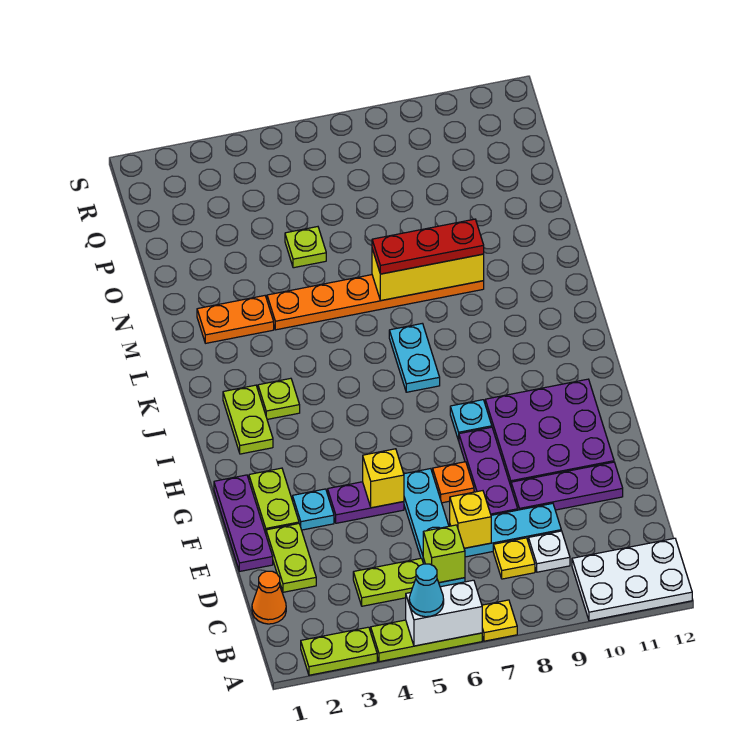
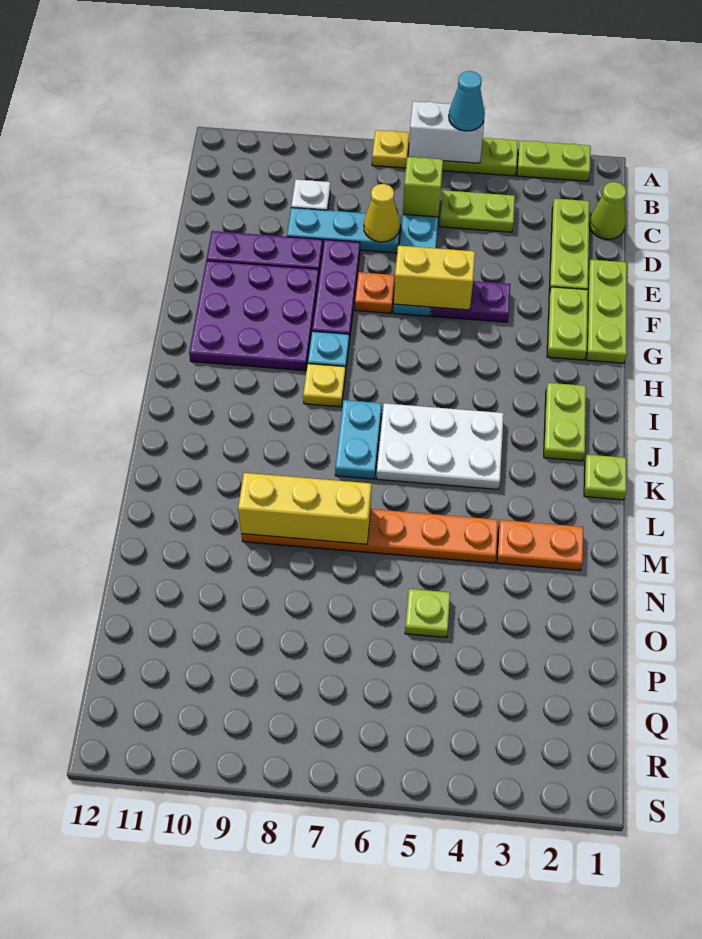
white 2x3 plate [572,538,692,621] -> white 2x3 plate moved to [377,403,504,489]
orange 1x1 cone [252,571,286,624] -> lime 1x1 cone [589,182,626,239]
yellow 1x1 plate [493,538,535,579] -> yellow 1x1 plate moved to [303,364,345,407]
lime 1x2 plate [266,524,316,592] -> lime 1x3 plate [549,198,590,293]
yellow 1x1 brick [450,491,491,548] -> yellow 1x1 cone [364,184,400,242]
purple 1x3 plate [214,475,273,571] -> lime 1x3 plate [587,260,627,363]
cyan 1x1 plate [293,489,334,530] -> none
yellow 1x1 brick [363,449,404,508] -> yellow 1x2 brick [394,246,475,310]
lime 1x1 plate [258,378,300,419] -> lime 1x1 plate moved to [584,455,626,500]
red 1x3 plate [372,219,484,274] -> none

